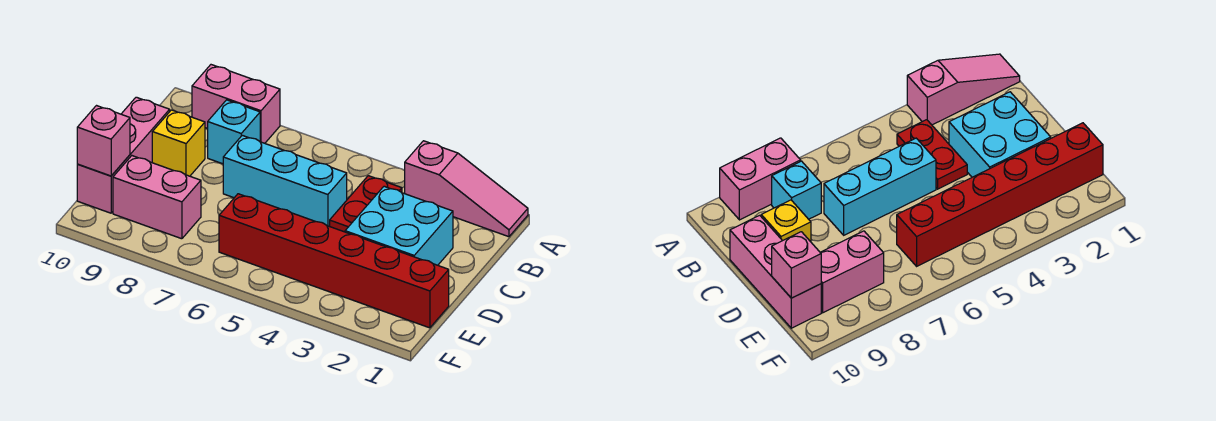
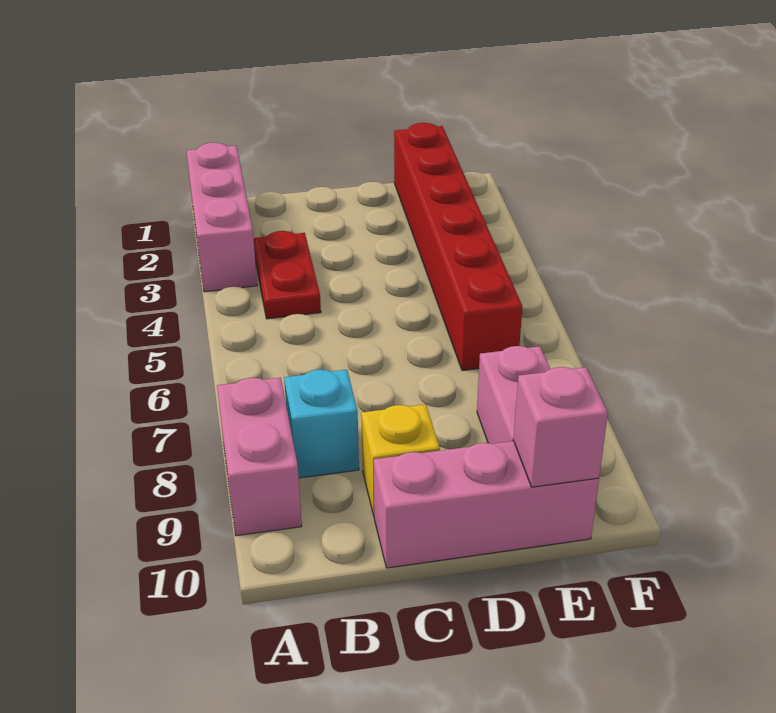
pink 1x3 slope [405,141,528,237] -> pink 1x3 brick [186,143,257,292]
red 1x2 plate [330,176,402,232] -> red 1x2 plate turned to [254,231,321,319]
cyan 2x2 brick [345,186,453,265] -> none
cyan 1x3 brick [223,135,347,226] -> none

